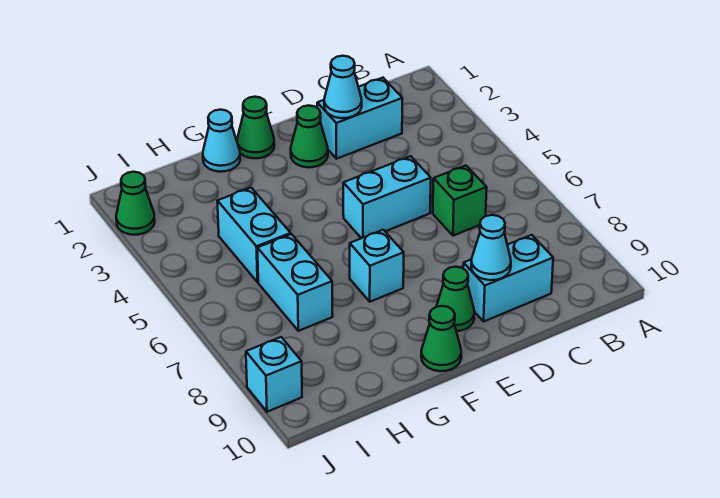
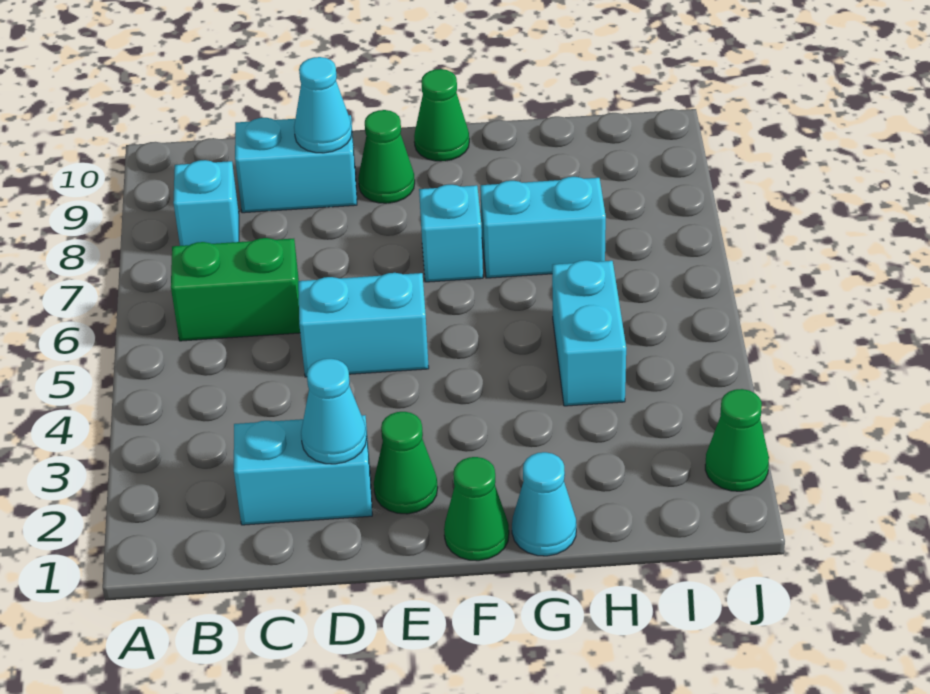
green 1x1 brick [433,165,487,236] -> green 1x2 brick [171,238,300,341]
cyan 1x2 brick [257,234,333,331] -> cyan 1x2 brick turned to [480,177,606,278]
cyan 1x1 brick [246,337,302,412] -> cyan 1x1 brick moved to [173,160,239,246]

